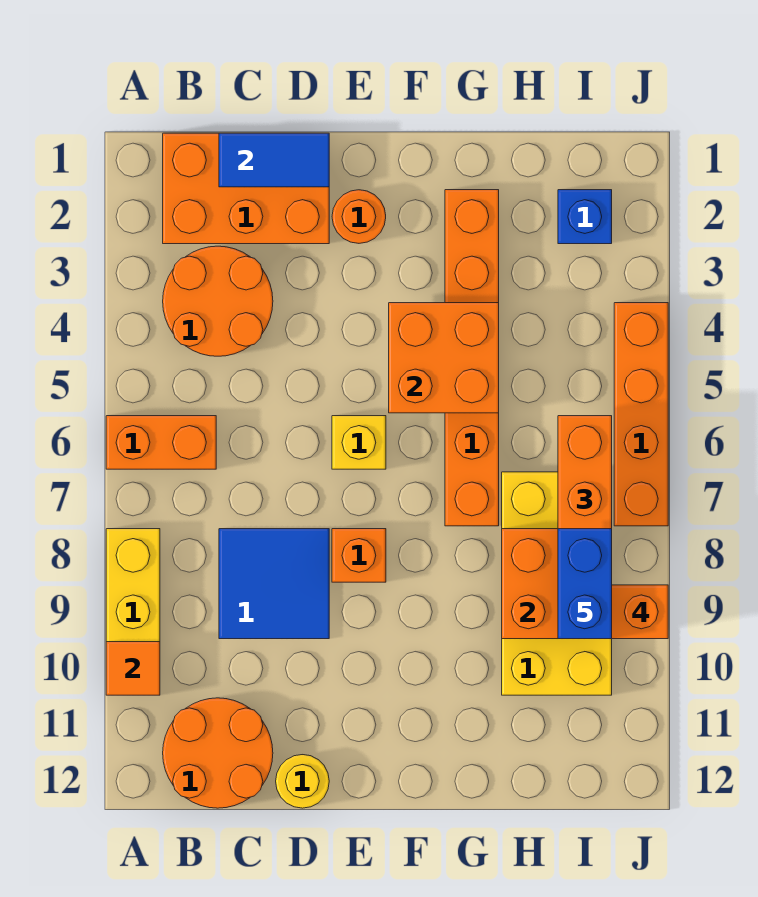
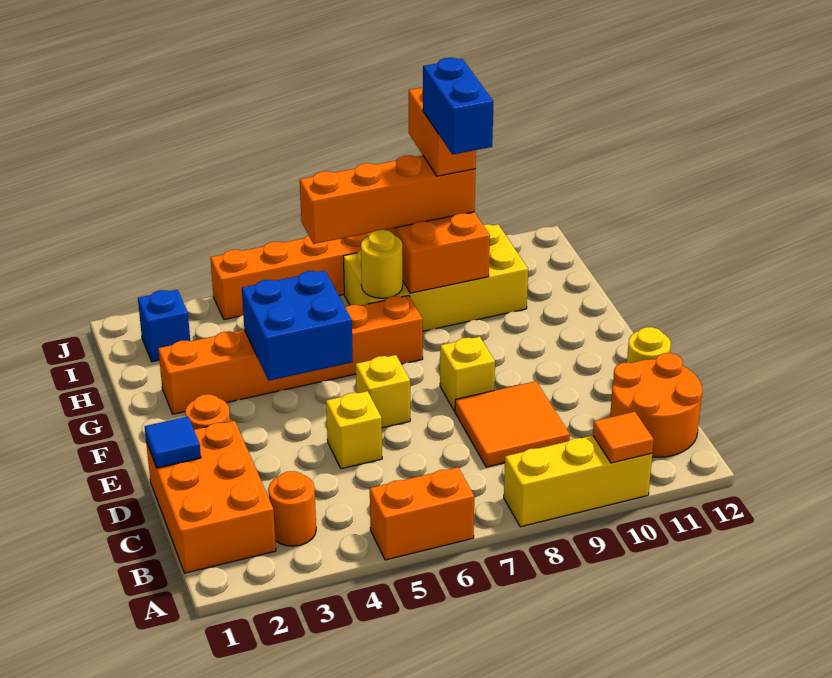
orange 1x2 brick [106,416,216,469] -> orange 1x2 brick turned to [370,467,474,560]
orange 2x2 round brick [163,246,273,356] -> orange 1x1 round brick [268,471,316,546]
blue 1x2 tile [219,133,329,187] -> blue 1x1 tile [145,417,201,468]
blue 2x2 tile [219,529,329,639] -> orange 2x2 tile [455,381,570,467]
none -> yellow 1x1 brick [326,391,382,469]
orange 1x1 brick [332,529,386,582] -> yellow 1x1 brick [440,337,495,411]
orange 2x2 brick [389,303,499,413] -> blue 2x2 brick [242,270,353,381]
none -> yellow 1x1 round brick [361,230,403,298]
blue 1x2 brick [558,529,612,639] -> blue 1x2 brick turned to [423,58,494,155]

